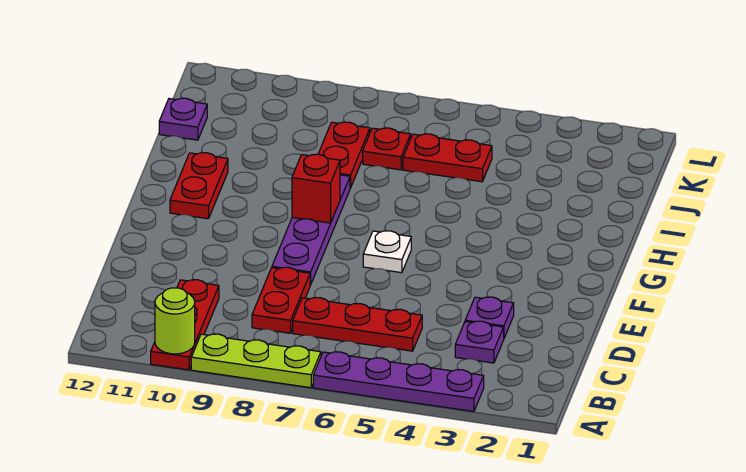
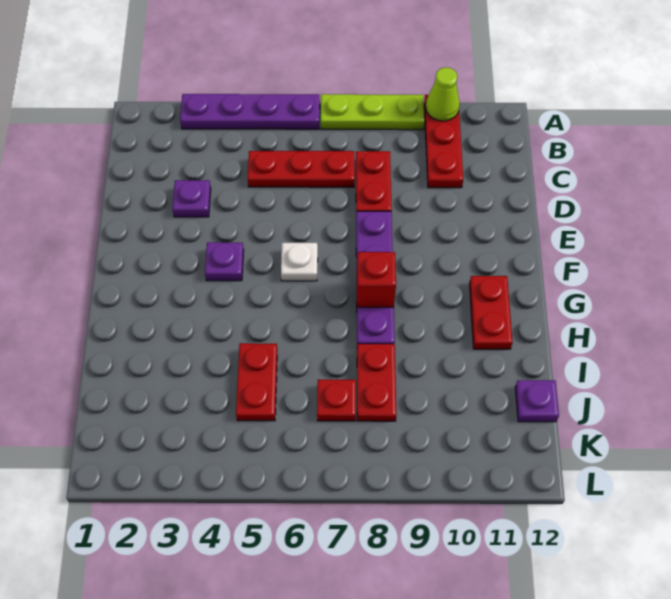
lime 1x1 round brick [155,288,195,354] -> lime 1x1 cone [426,67,460,121]
purple 1x1 plate [455,321,504,363] -> purple 1x1 plate moved to [205,242,244,281]
red 1x2 plate [403,134,492,182] -> red 1x2 plate turned to [236,343,277,421]

